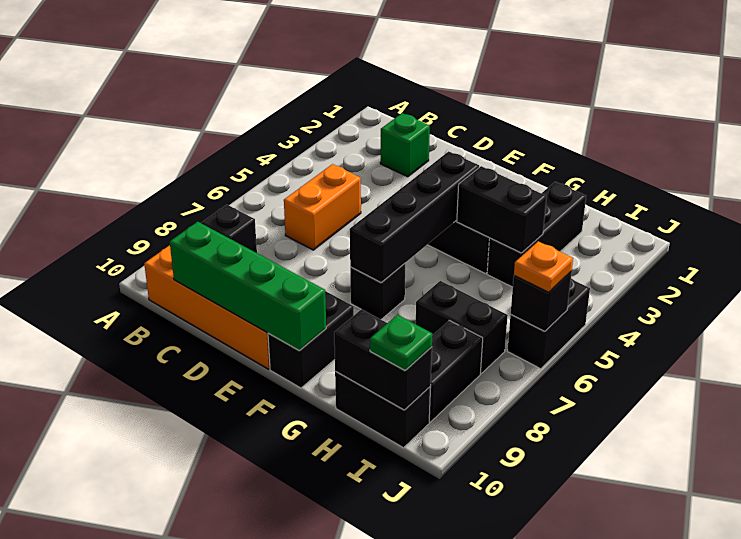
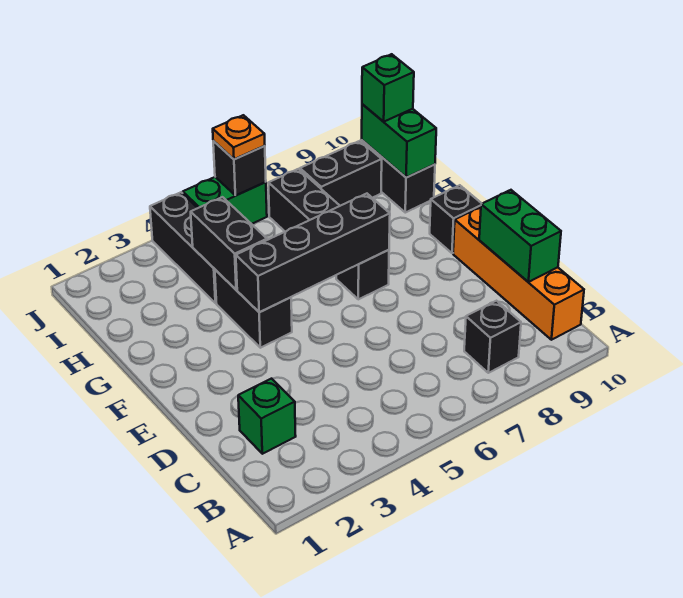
orange 1x2 brick [284,164,361,250] -> none
green 1x4 brick [170,222,326,350] -> green 1x2 brick [479,190,561,282]
black 1x2 brick [268,291,354,388] -> black 1x1 brick [430,185,482,253]
black 1x3 brick [487,182,586,287] -> black 1x3 brick turned to [150,192,216,303]
black 1x2 brick [334,309,432,410] -> green 1x2 brick [362,104,436,177]
green 1x1 plate [370,315,432,370] -> green 1x1 brick [362,54,414,122]
black 1x2 brick [508,278,590,369] -> green 1x2 brick [183,177,267,224]

